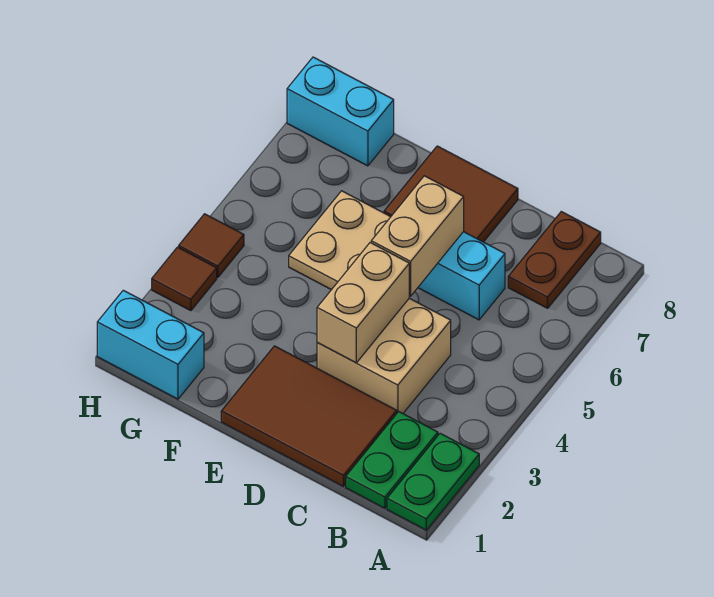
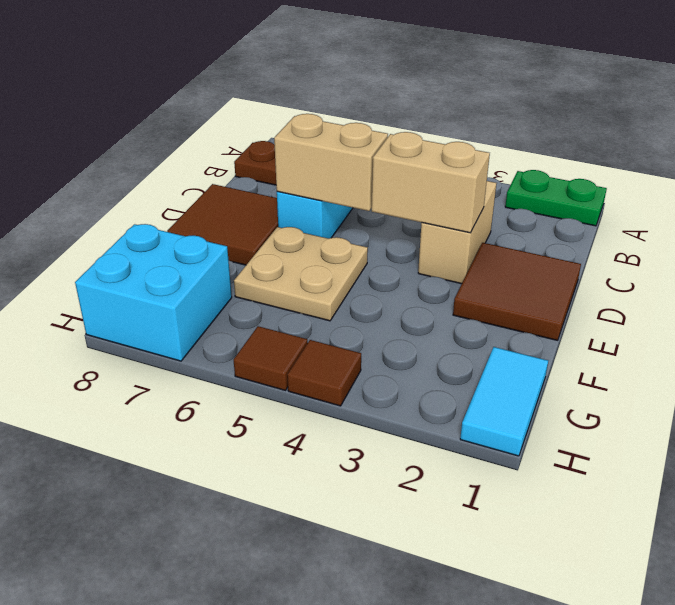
green 1x2 plate [346,411,438,508] -> none
brown 2x3 tile [221,346,397,486] -> brown 2x2 tile [453,243,581,340]
tan 2x2 brick [317,298,451,413] -> tan 1x2 brick [418,181,496,284]
cyan 1x2 brick [97,290,204,399] -> cyan 1x2 tile [460,347,548,456]
cyan 1x2 brick [287,57,394,166] -> cyan 2x2 brick [75,224,232,361]
brown 1x1 tile [152,247,217,311] -> brown 1x1 tile moved to [234,326,308,390]

